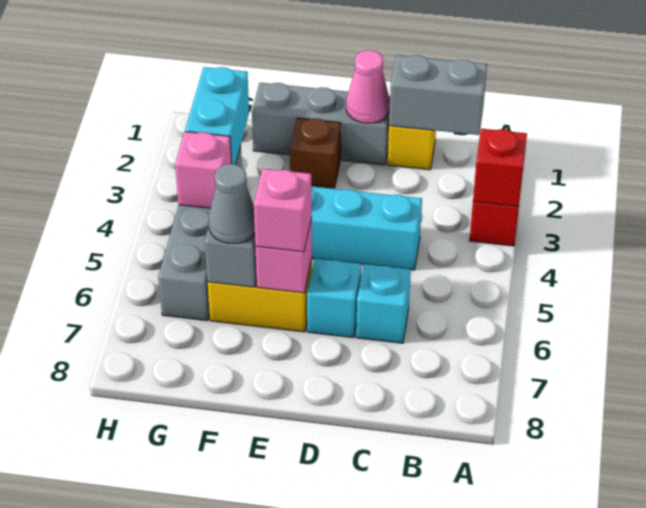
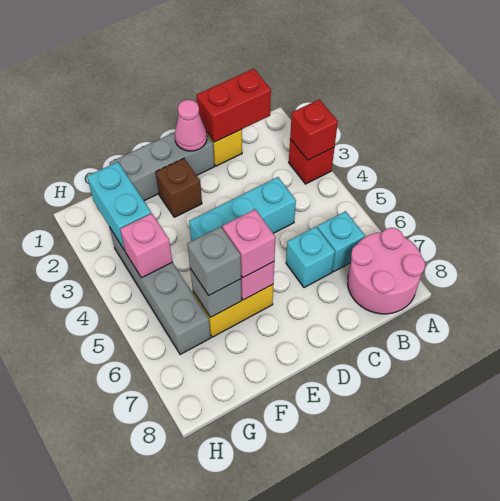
none -> pink 2x2 round brick [348,228,425,314]
grey 1x2 brick [389,55,487,135] -> red 1x2 brick [197,69,271,142]
cyan 1x1 brick [307,259,361,338] -> cyan 1x1 brick moved to [317,211,365,272]
grey 1x1 cone [209,164,255,243] -> grey 1x1 brick [187,227,241,295]

